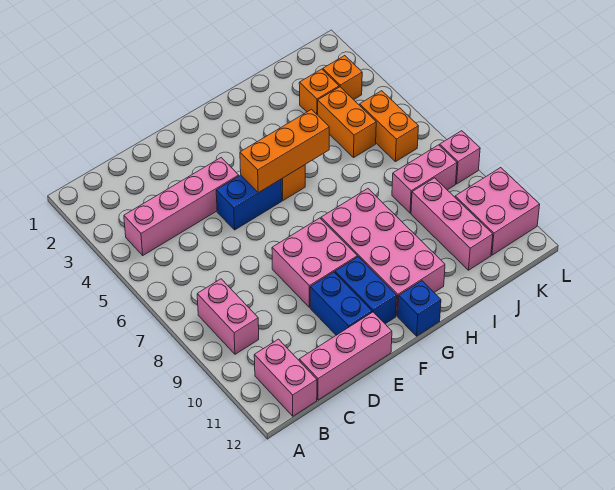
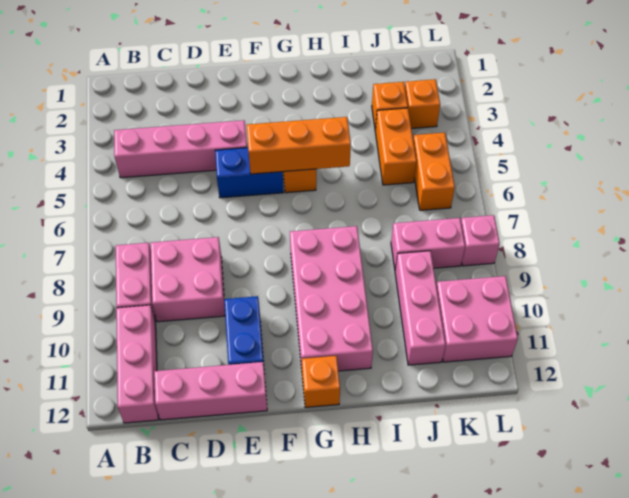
pink 1x2 brick [254,339,317,416] -> pink 1x3 brick [116,305,159,423]
pink 2x2 brick [272,218,357,307] -> pink 2x2 brick moved to [151,237,225,322]
blue 1x2 brick [335,257,397,324] -> none
blue 1x1 brick [398,281,441,336] -> orange 1x1 brick [302,356,340,407]

